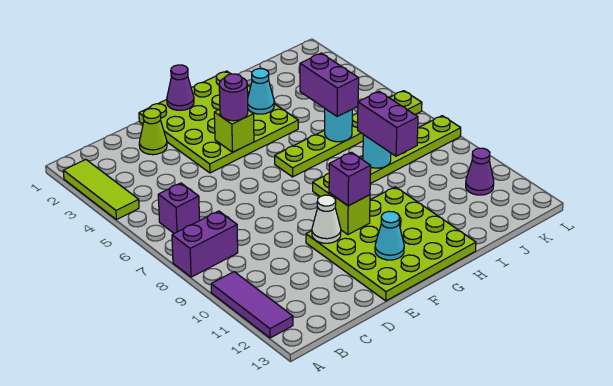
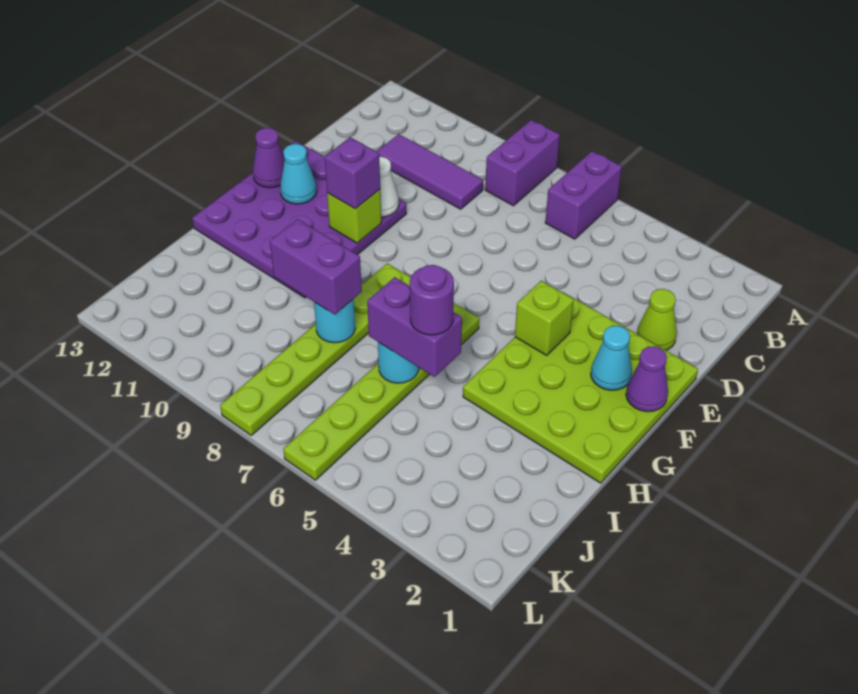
lime 1x3 tile [63,160,139,220] -> none
purple 1x3 tile [211,272,293,338] -> purple 1x3 tile moved to [377,134,483,209]
purple 1x1 brick [158,183,200,233] -> purple 1x2 brick [545,151,622,239]
lime 4x4 plate [306,187,476,301] -> purple 4x4 plate [192,141,406,298]
purple 1x1 round brick [219,74,248,121] -> purple 1x1 round brick moved to [410,265,454,335]
cyan 1x1 cone [248,69,274,114] -> cyan 1x1 cone moved to [591,326,632,390]
purple 1x1 cone [466,148,494,195] -> purple 1x1 cone moved to [253,128,284,188]

